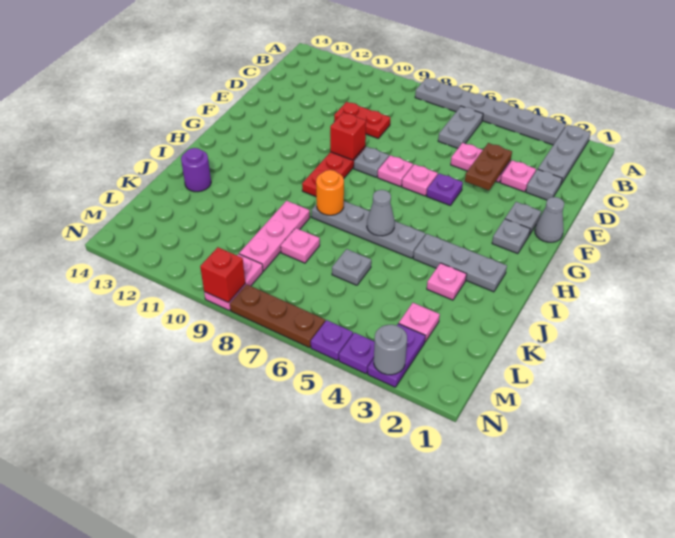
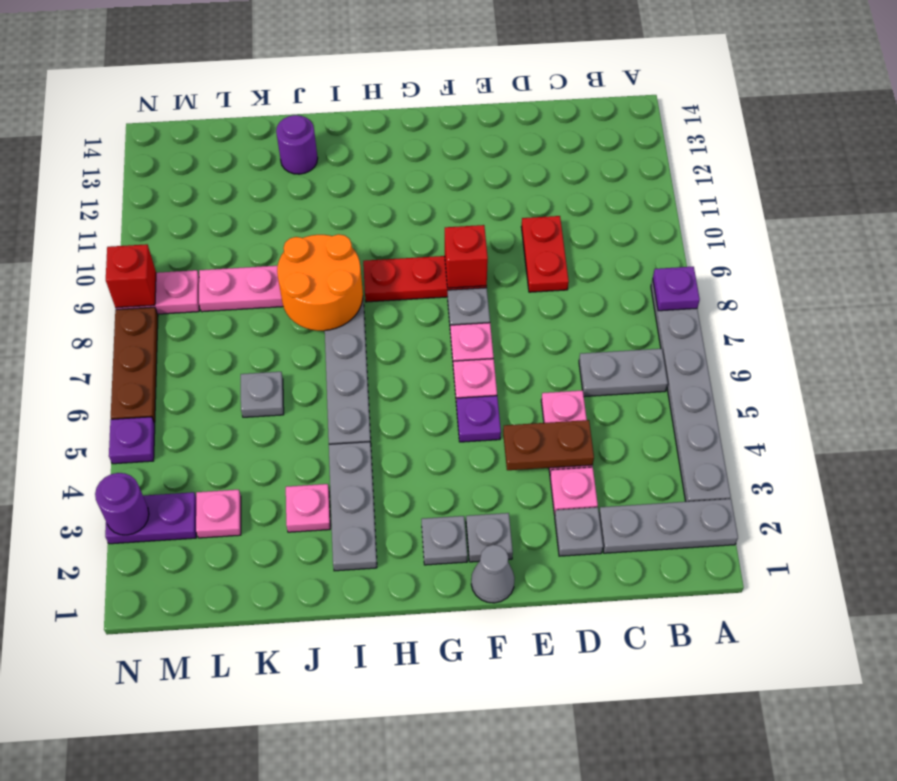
grey 1x1 cone [367,190,395,236] -> none
orange 1x1 round brick [316,170,344,215] -> orange 2x2 round brick [277,234,363,331]
pink 1x1 plate [281,228,320,263] -> none
grey 1x1 round brick [374,325,407,375] -> purple 1x1 round brick [95,473,149,535]
purple 1x1 plate [339,333,375,374] -> purple 1x1 plate moved to [653,267,700,311]

